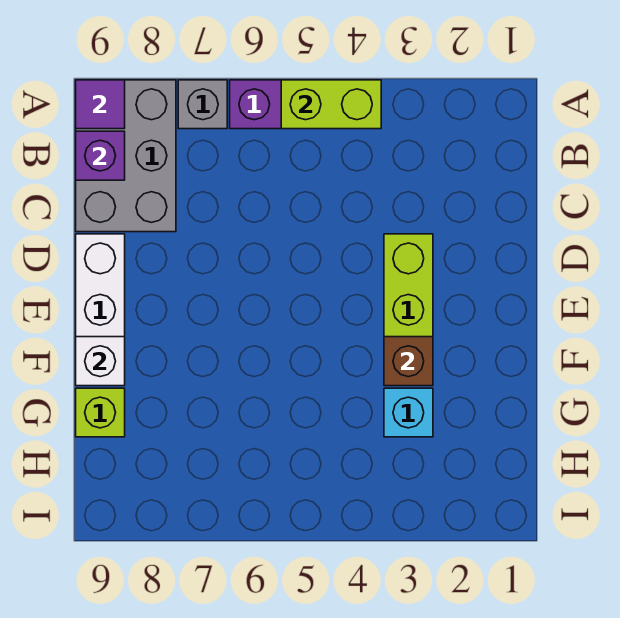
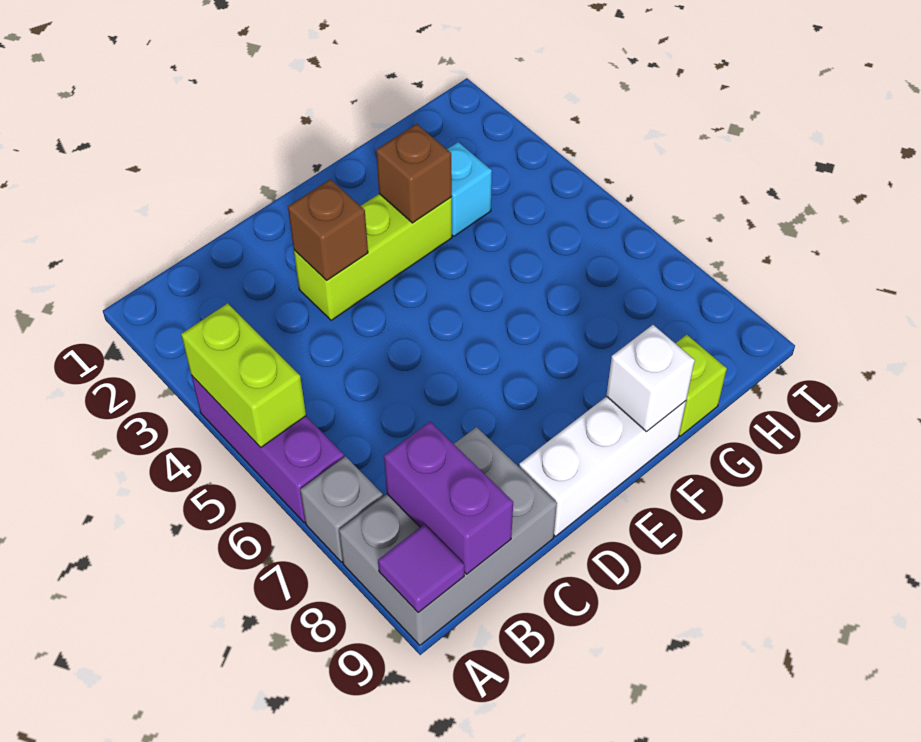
purple 1x1 brick [76,131,125,180] -> purple 1x2 brick [384,422,513,574]
none -> brown 1x1 brick [288,179,368,280]

